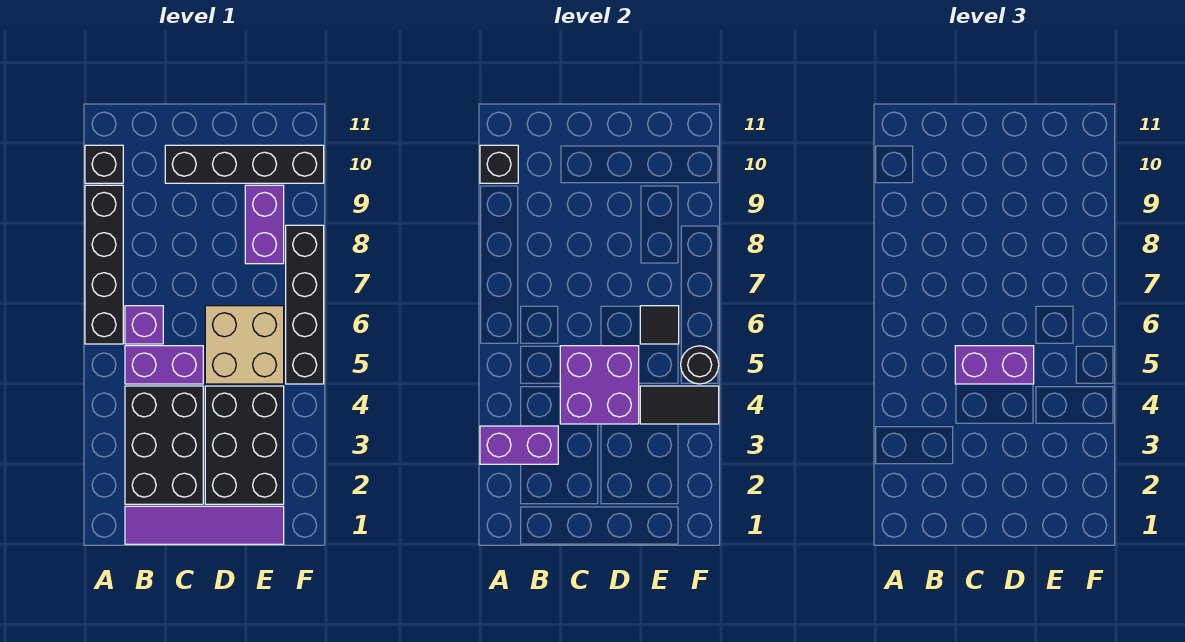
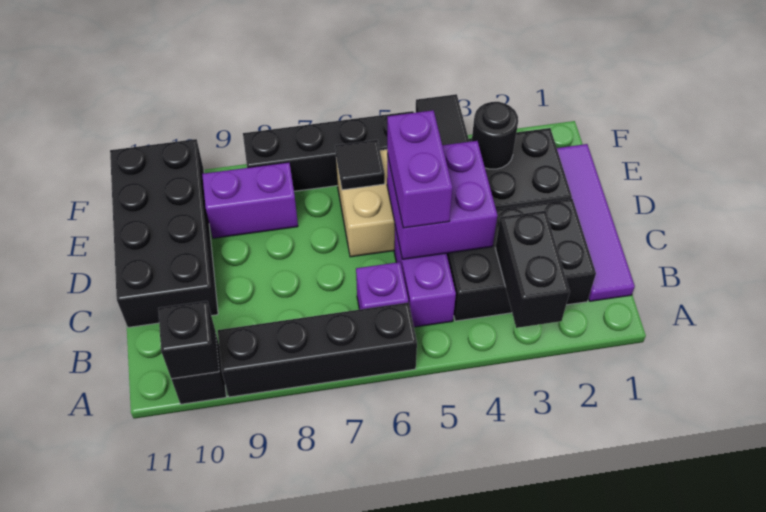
purple 1x2 brick [480,426,558,464] -> black 1x2 brick [495,211,570,328]
black 1x4 brick [165,145,324,183] -> black 2x4 brick [110,139,218,327]
black 1x1 round brick [681,346,719,384] -> black 1x1 round brick moved to [472,102,518,169]

